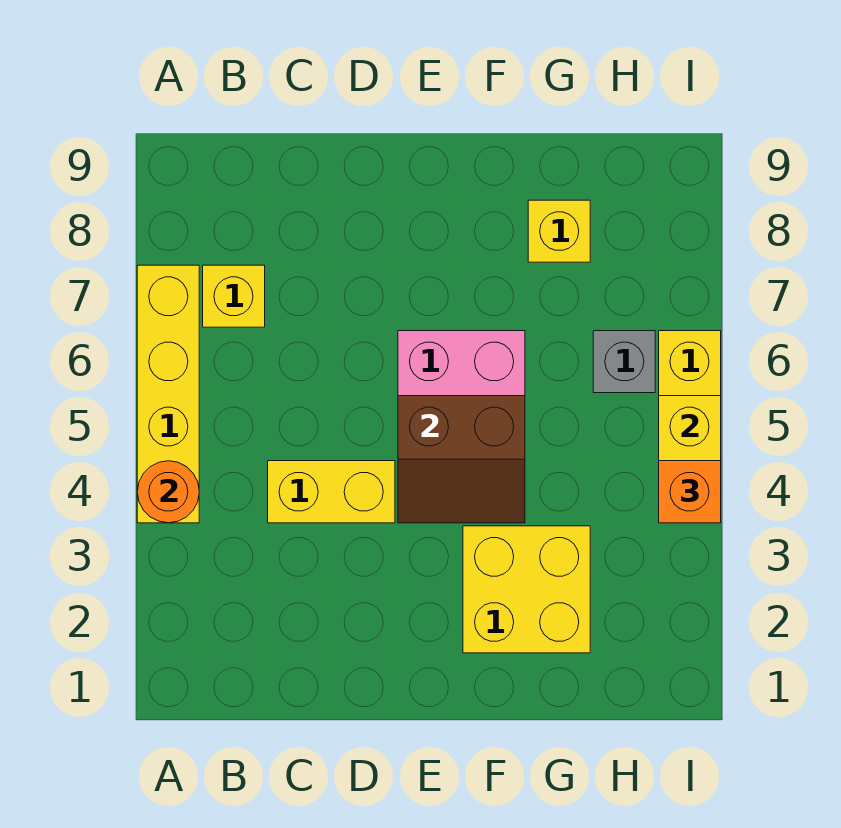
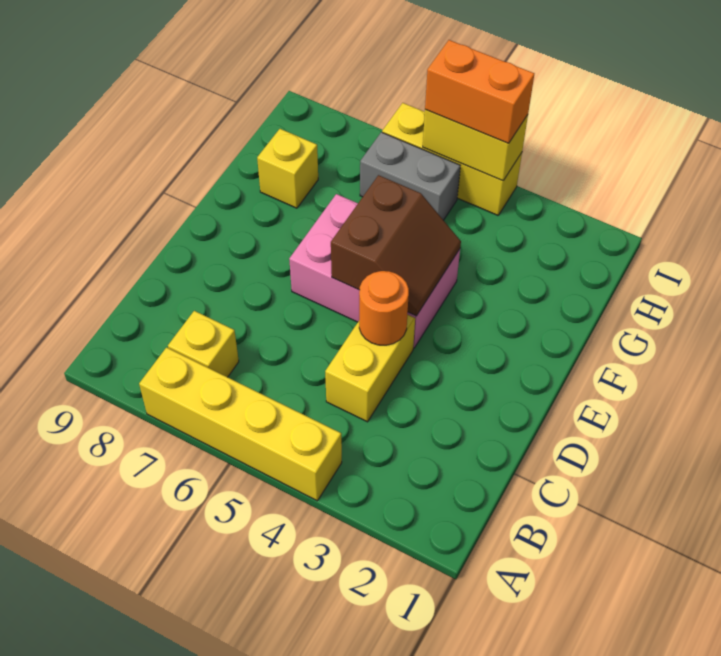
orange 1x1 round brick [137,461,199,523] -> orange 1x1 round brick moved to [359,271,409,345]
yellow 2x2 brick [463,526,590,653] -> none
grey 1x1 brick [593,331,655,393] -> grey 1x2 brick [360,132,460,220]
orange 1x1 brick [659,461,721,523] -> orange 1x2 brick [425,40,534,143]

